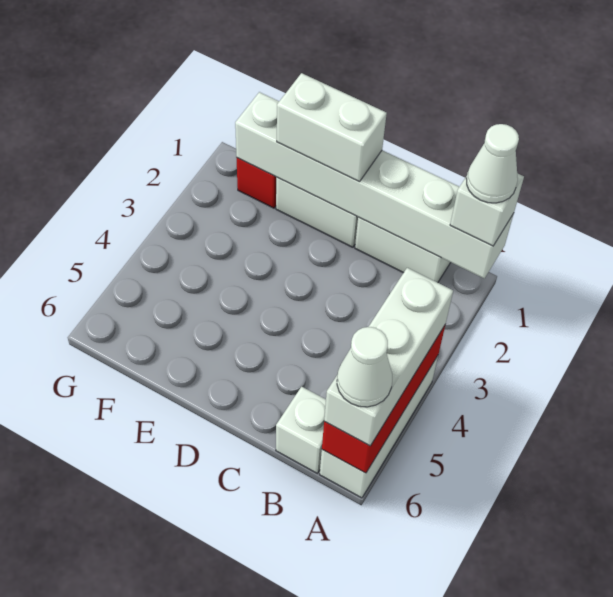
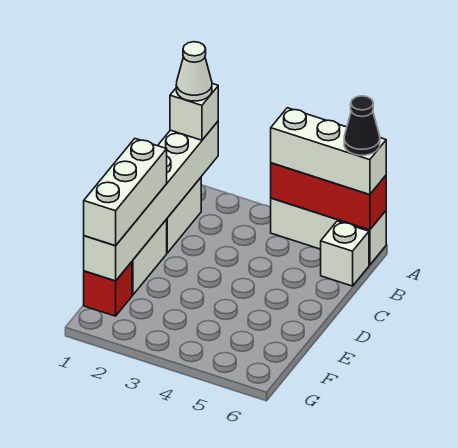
white 1x1 cone [337,327,392,407] -> black 1x1 cone [344,96,380,155]
white 1x2 brick [277,73,387,182] -> white 1x3 brick [84,139,167,246]

